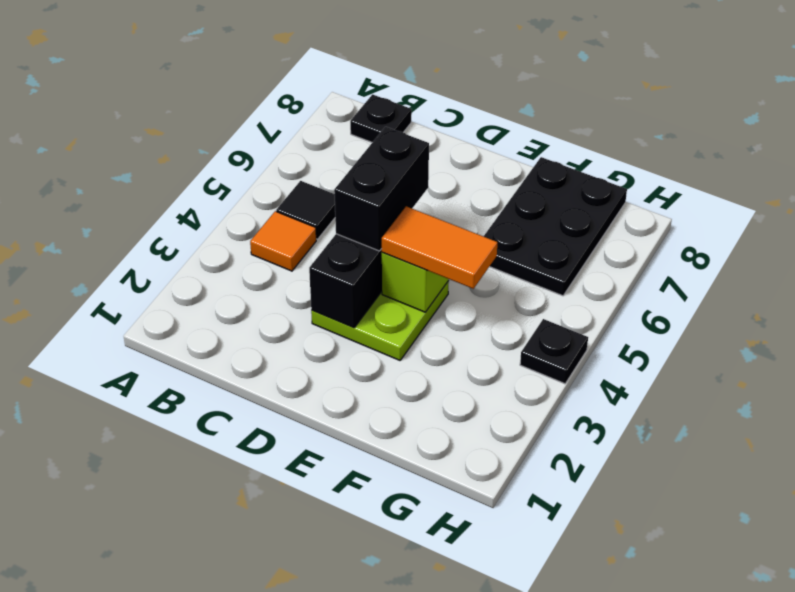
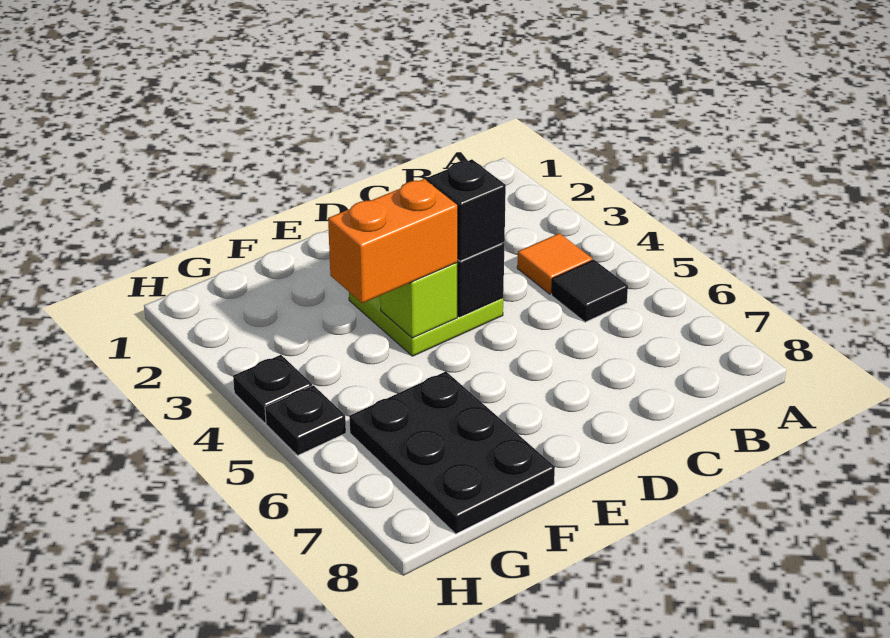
black 1x1 plate [350,94,412,142] -> black 1x1 plate moved to [265,385,346,456]
black 1x2 brick [334,127,429,251] -> black 1x1 brick [427,159,506,261]
orange 1x2 tile [382,206,497,289] -> orange 1x2 brick [328,179,458,303]

